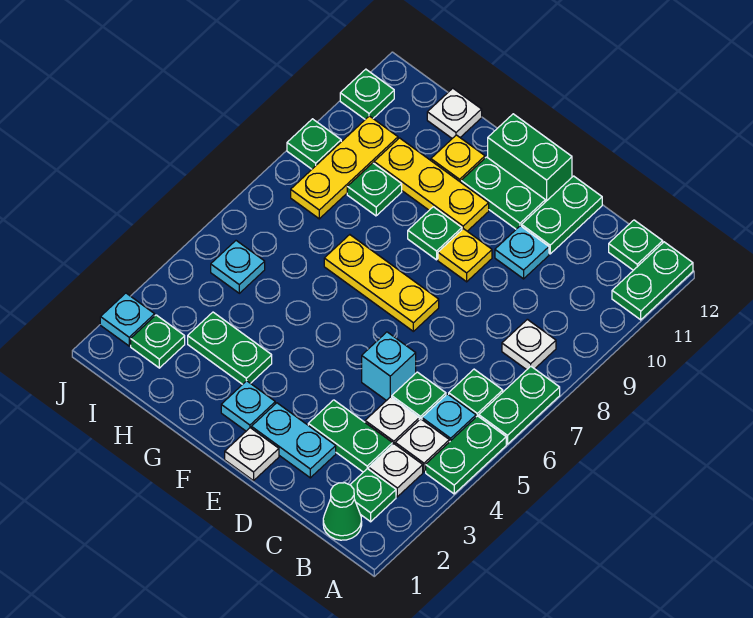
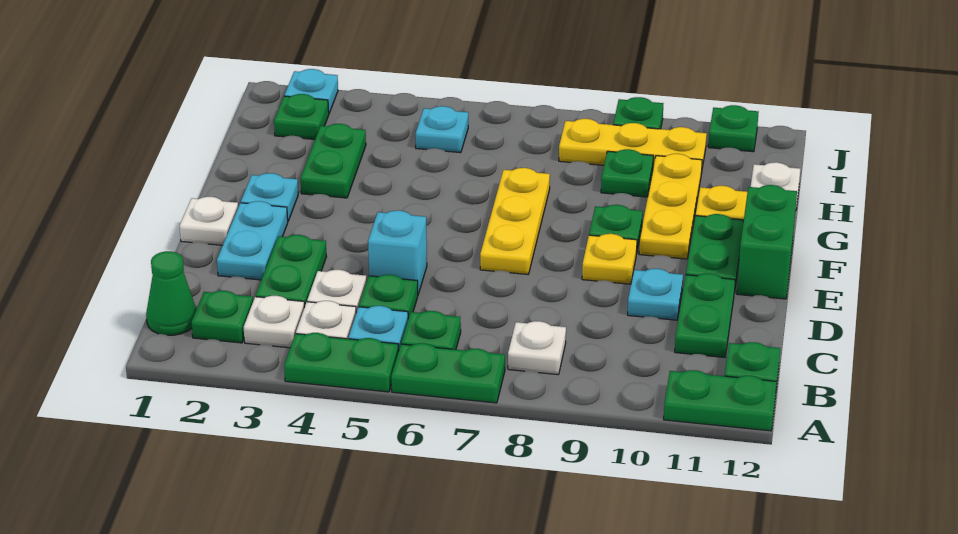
green 1x2 plate [522,176,602,254] -> green 1x2 plate turned to [675,274,735,358]

